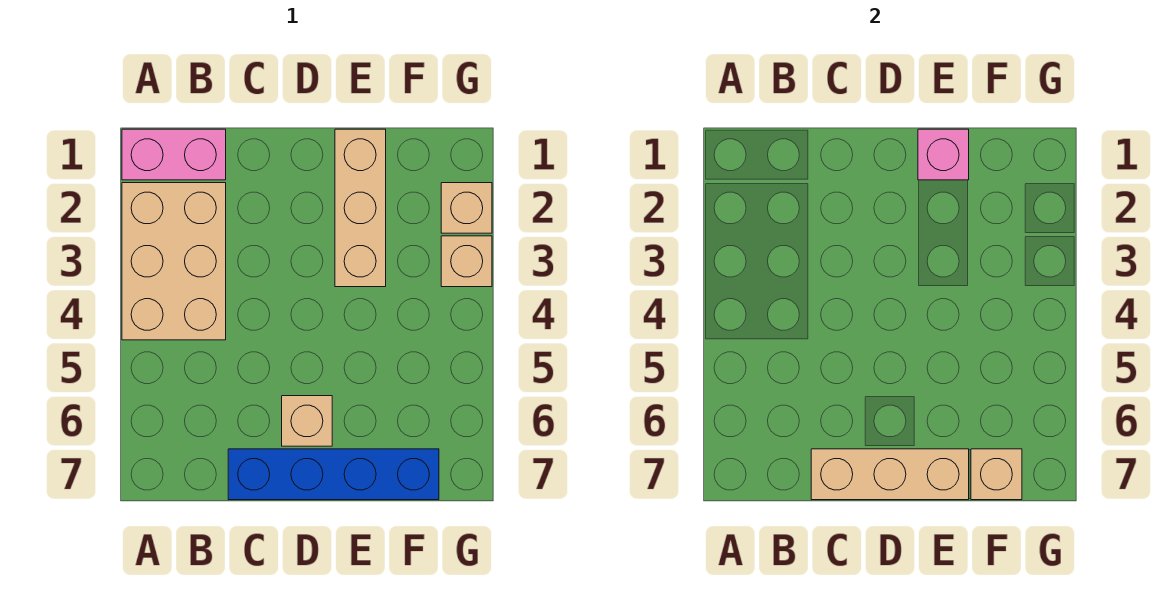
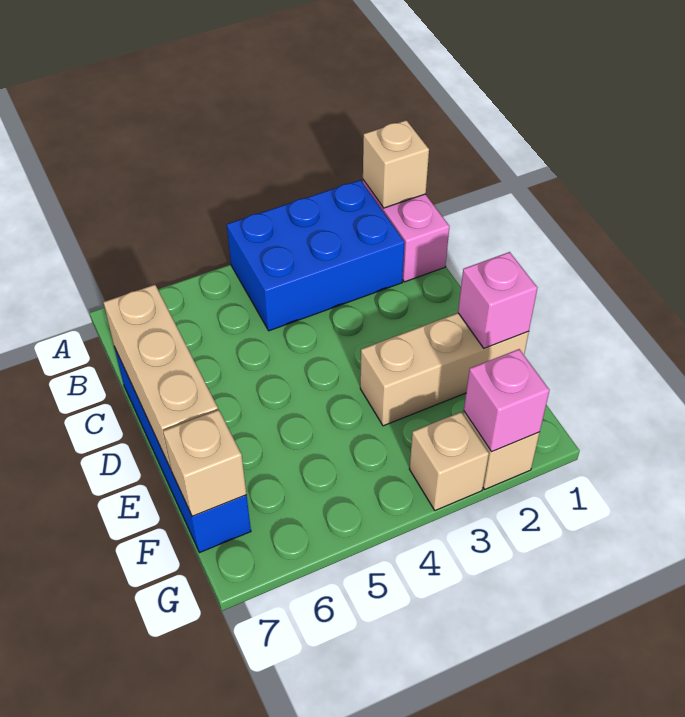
tan 2x3 brick [122,183,226,340] -> blue 2x3 brick [227,180,405,331]
tan 1x1 brick [282,396,332,446] -> tan 1x1 brick moved to [363,120,429,208]
none -> pink 1x1 brick [464,349,550,452]

